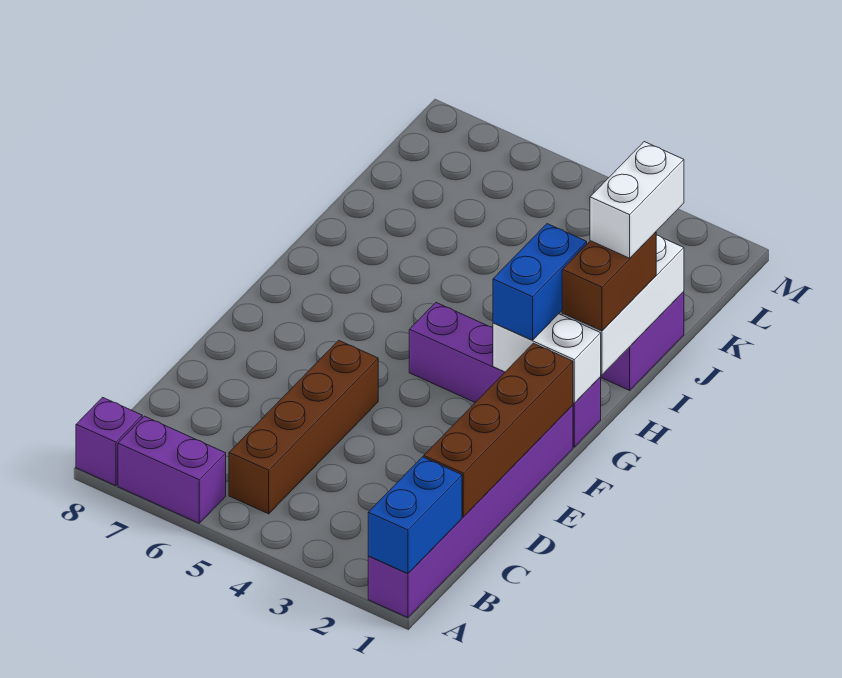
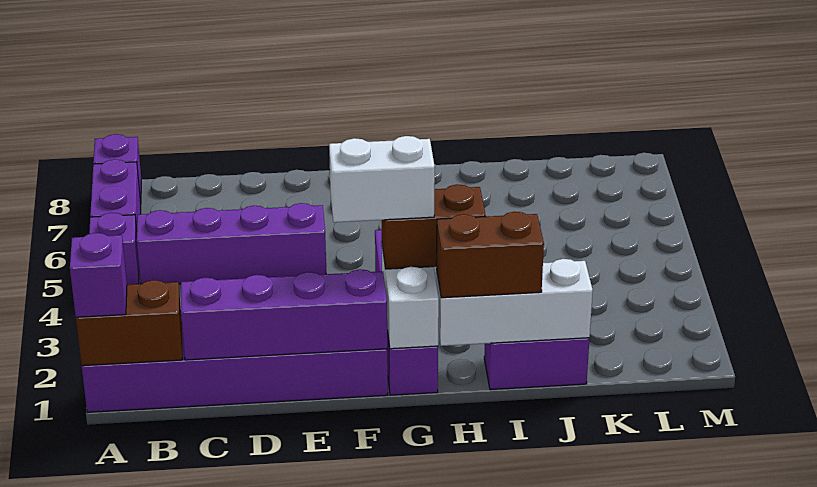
blue 1x2 brick [368,457,462,574] -> brown 1x2 brick [76,280,182,366]
none -> purple 1x1 brick [70,233,127,317]
none -> purple 1x1 brick [89,213,139,285]
brown 1x4 brick [229,340,378,514] -> purple 1x4 brick [137,203,326,284]
brown 1x4 brick [424,343,573,517] -> purple 1x4 brick [181,269,387,360]
blue 1x2 brick [493,224,587,340] -> brown 1x2 brick [382,184,486,269]
white 1x2 brick [590,142,684,258] -> white 1x2 brick moved to [329,136,435,222]

